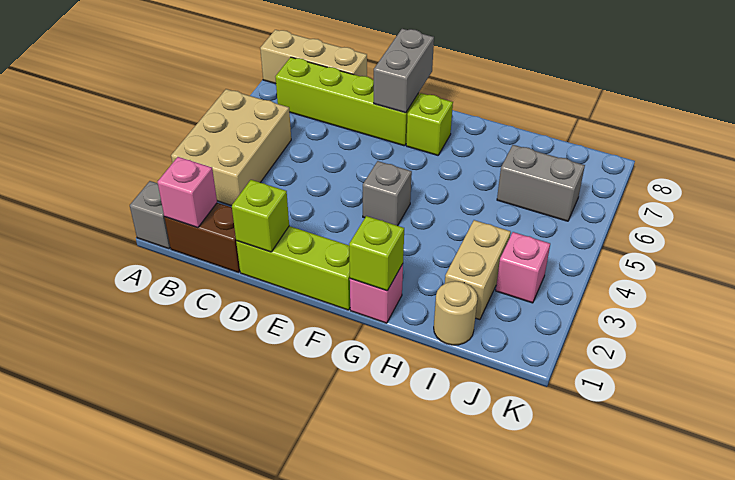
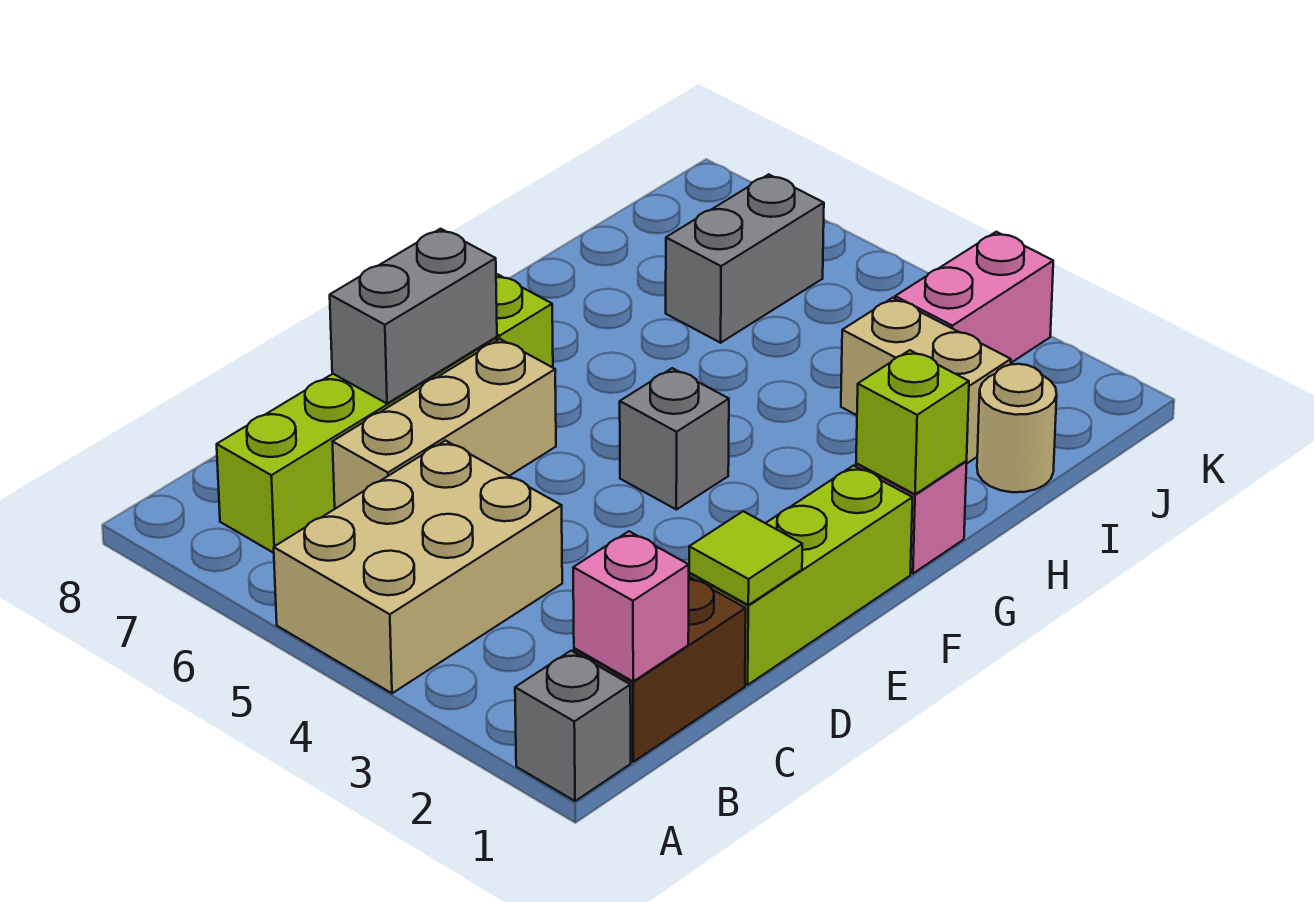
tan 2x3 brick [171,89,291,206] -> tan 2x3 brick turned to [274,441,562,693]
tan 1x3 brick [260,30,367,84] -> tan 1x3 brick moved to [333,339,556,509]
lime 1x1 brick [232,180,289,252] -> lime 1x1 tile [689,511,802,605]
grey 1x2 brick [374,29,434,113] -> grey 1x2 brick turned to [330,229,497,404]
pink 1x1 brick [496,232,550,303] -> pink 1x2 brick [895,232,1053,363]

